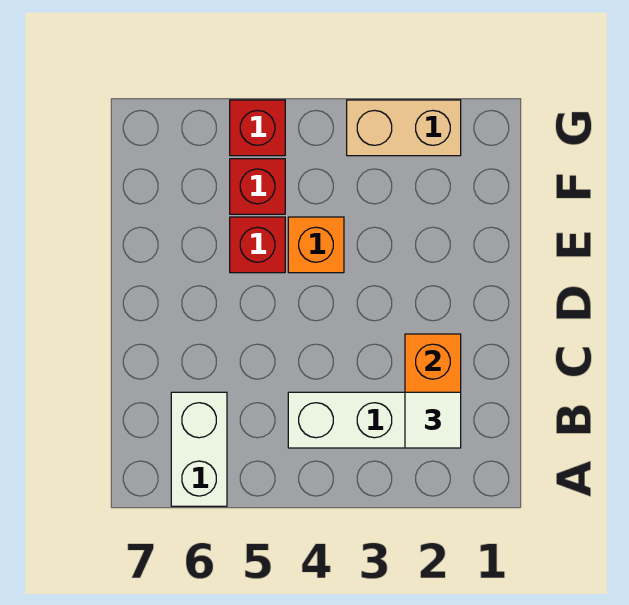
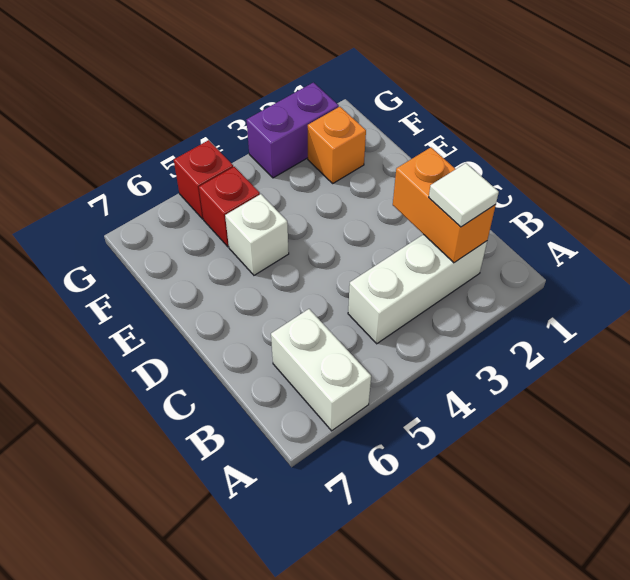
orange 1x1 brick [288,217,344,273] -> orange 1x1 brick moved to [308,107,366,183]
red 1x1 brick [230,217,285,273] -> white 1x1 brick [225,194,289,275]
tan 1x2 brick [347,100,461,156] -> purple 1x2 brick [247,83,339,178]

